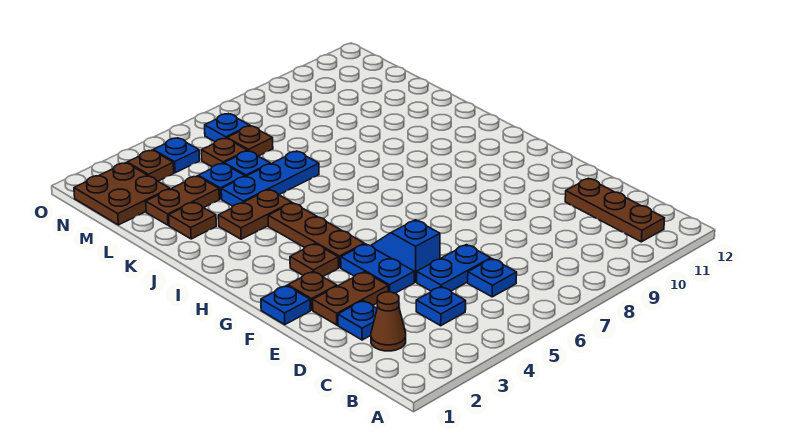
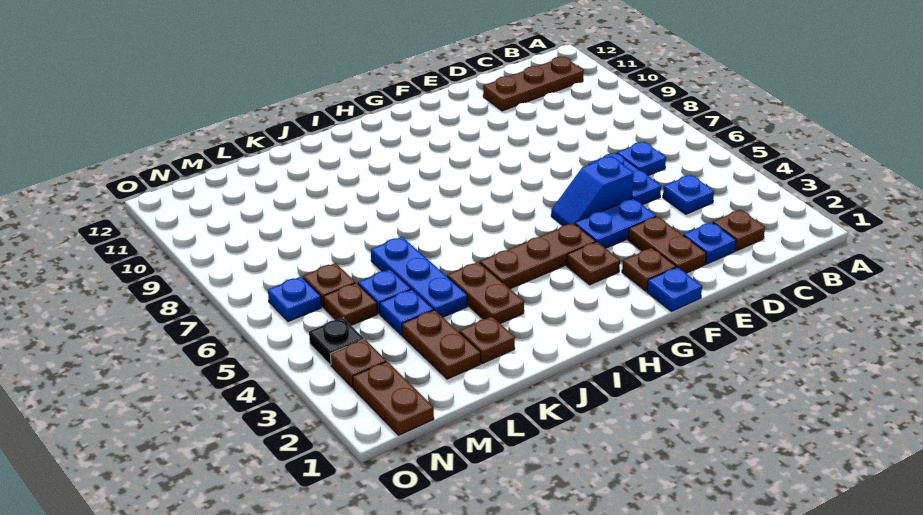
brown 1x1 cone [371,292,406,351] -> brown 1x1 plate [713,210,765,251]
brown 2x2 plate [74,163,170,225] -> brown 1x2 plate [353,361,434,435]
blue 1x1 plate [153,138,200,173] -> black 1x1 plate [309,318,364,365]

